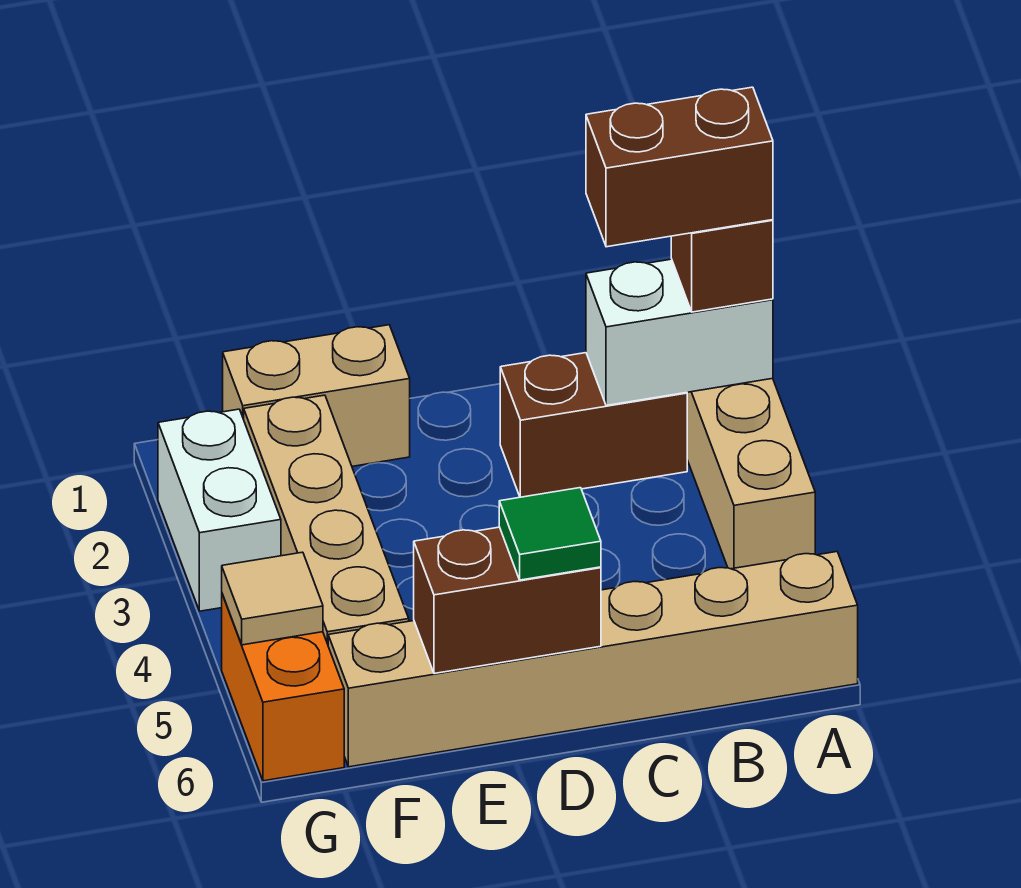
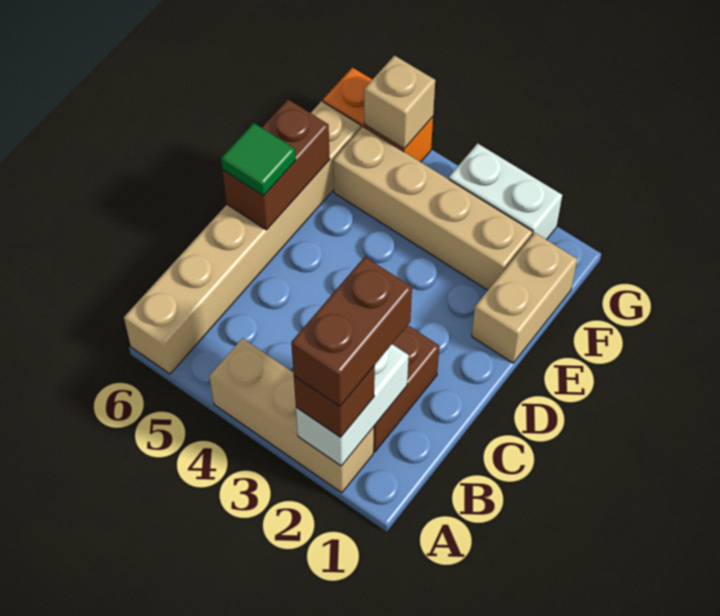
tan 1x1 tile [222,552,323,645] -> tan 1x1 brick [364,56,435,149]

